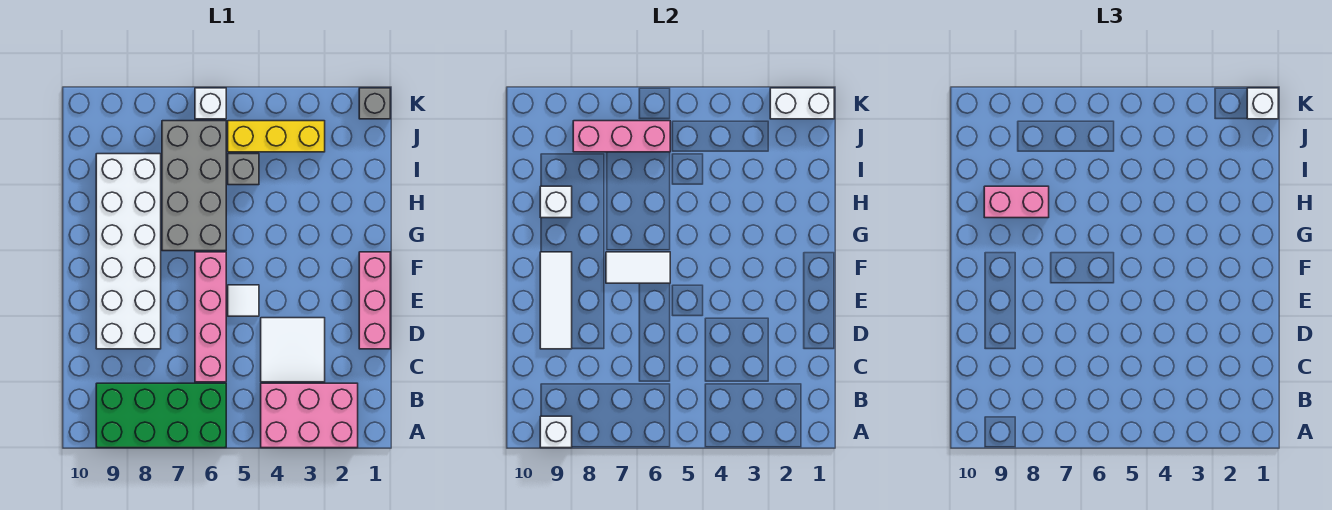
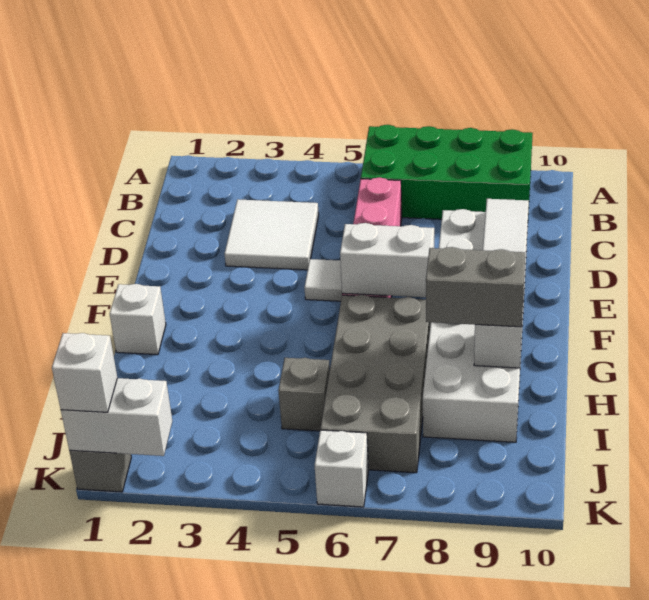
pink 2x3 brick [261,383,358,448] -> none
white 1x1 brick [540,416,572,448] -> white 1x1 brick moved to [110,284,166,355]
pink 1x3 brick [359,252,390,349] -> none
white 1x2 tile [606,252,670,283] -> white 1x2 brick [340,223,434,297]
pink 1x2 brick [984,186,1049,218] -> grey 1x2 brick [426,247,525,327]
yellow 1x3 brick [228,121,325,152] -> none
pink 1x3 brick [573,121,670,152] -> none

